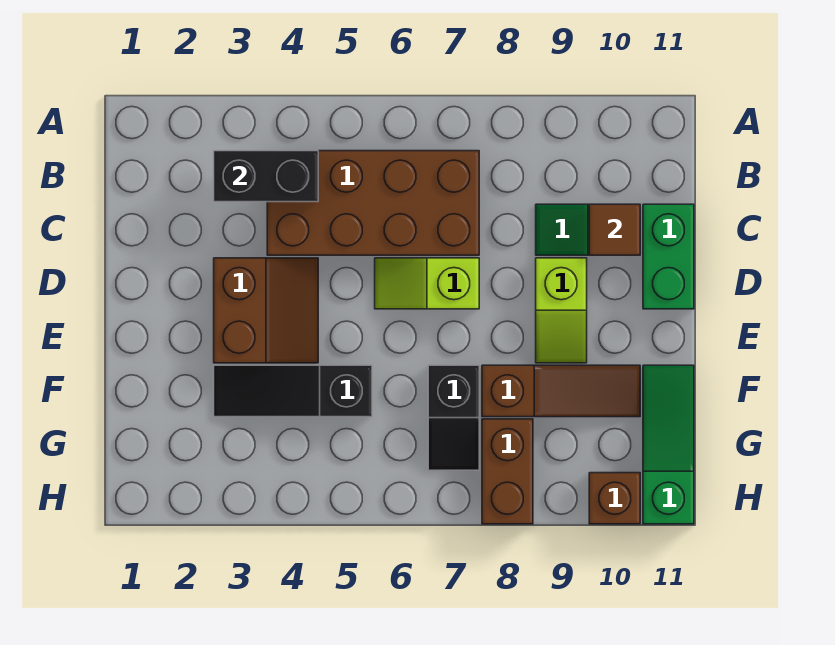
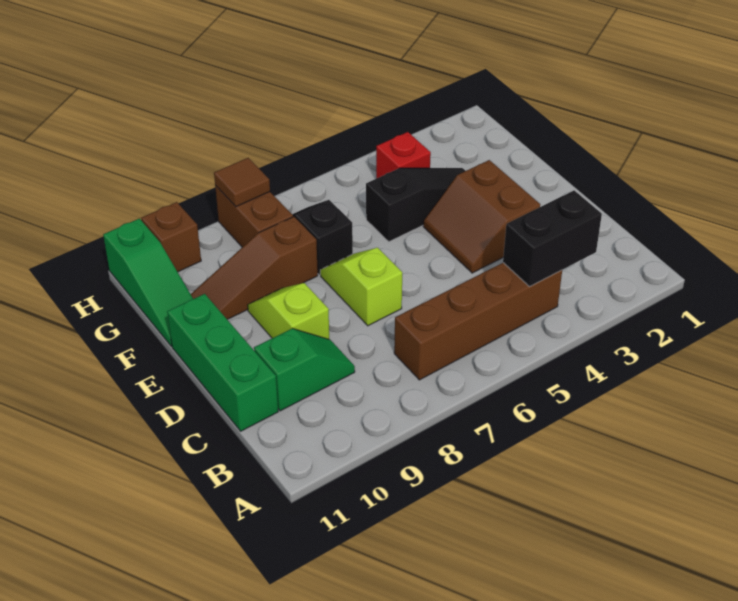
brown 2x4 brick [267,151,479,255] -> brown 1x4 brick [394,263,562,380]
brown 1x1 tile [589,204,640,255] -> brown 1x1 tile moved to [214,158,270,207]
green 1x2 brick [643,204,694,309] -> green 1x3 brick [167,294,278,431]
lime 1x2 slope [375,258,479,309] -> lime 1x2 slope turned to [320,248,402,326]
none -> red 1x1 brick [376,132,431,178]

